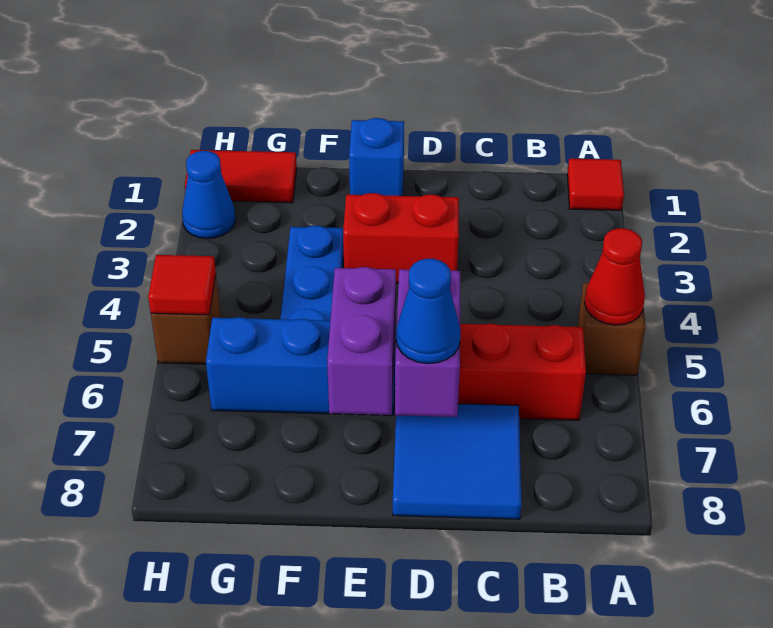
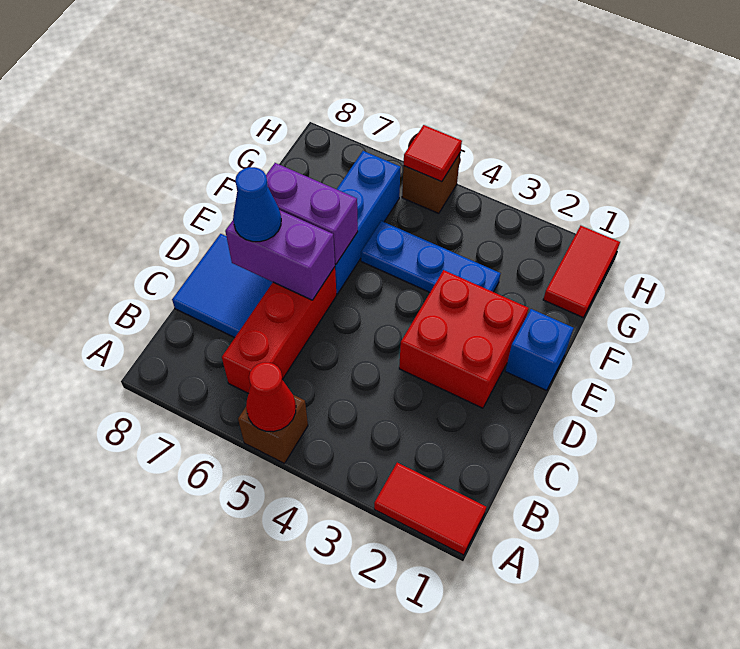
red 1x1 tile [567,159,624,210] -> red 1x2 tile [374,463,486,555]
red 1x2 brick [343,193,459,283] -> red 2x2 brick [399,270,528,408]
blue 1x1 cone [182,151,236,239] -> none

